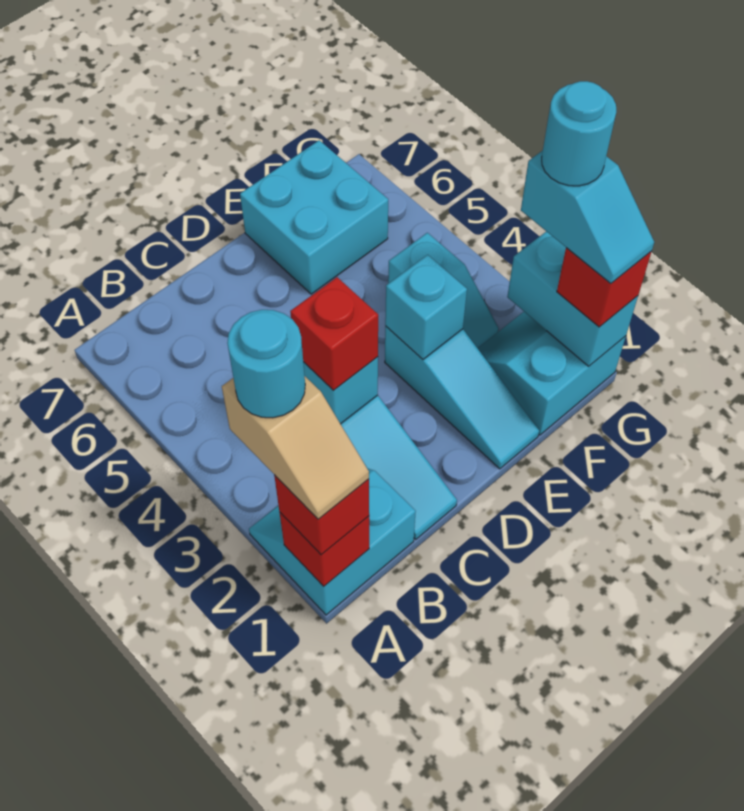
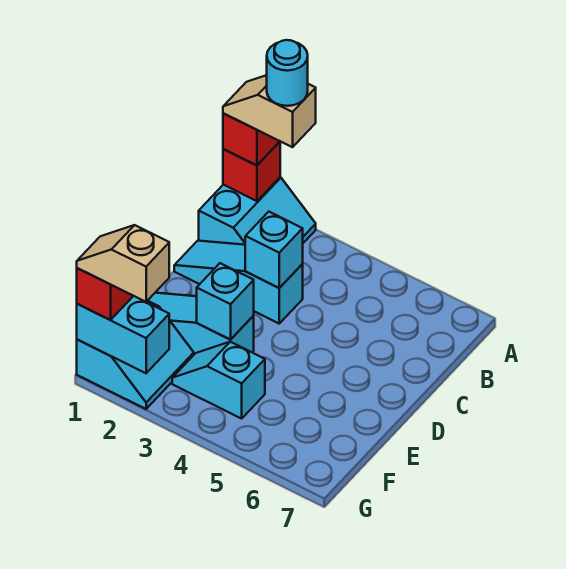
red 1x1 brick [290,277,378,391] -> none
cyan 2x2 brick [240,140,388,294] -> none
cyan 1x2 slope [521,151,654,284] -> tan 1x2 slope [77,225,169,302]
cyan 1x1 round brick [542,81,616,186] -> none

